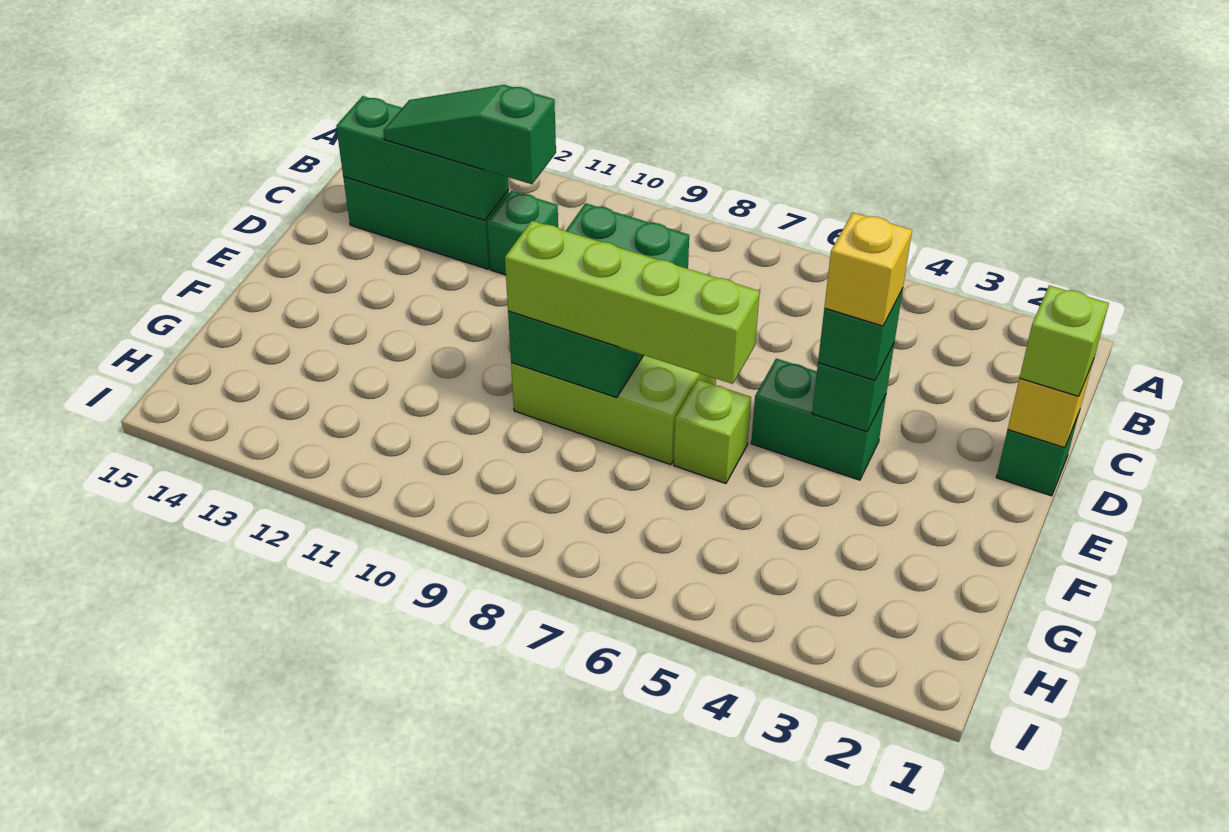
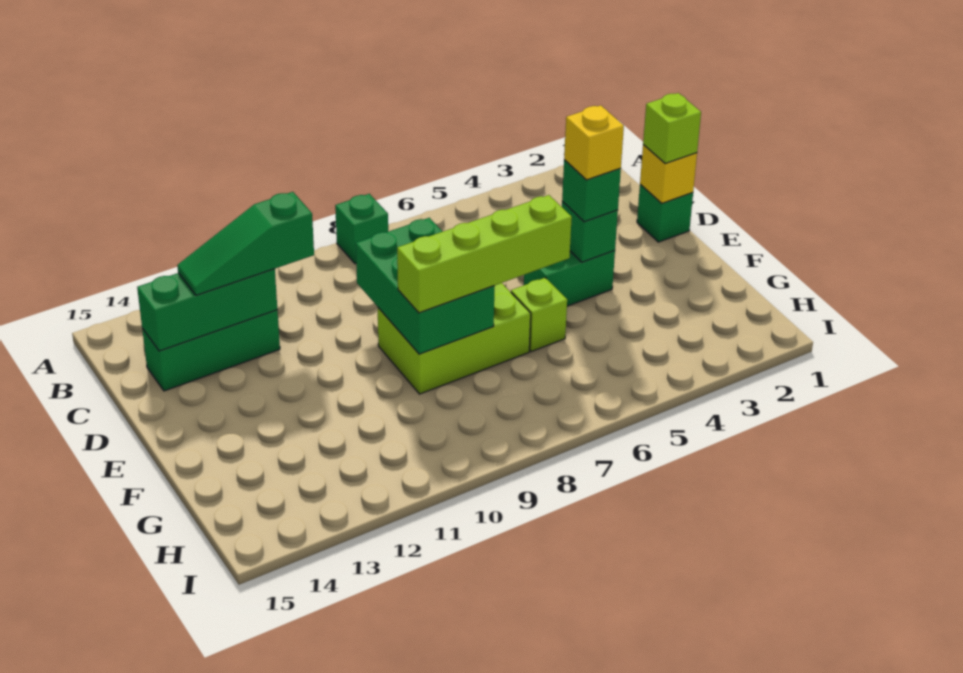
green 1x1 brick [487,191,558,275] -> green 1x1 brick moved to [335,194,388,264]

